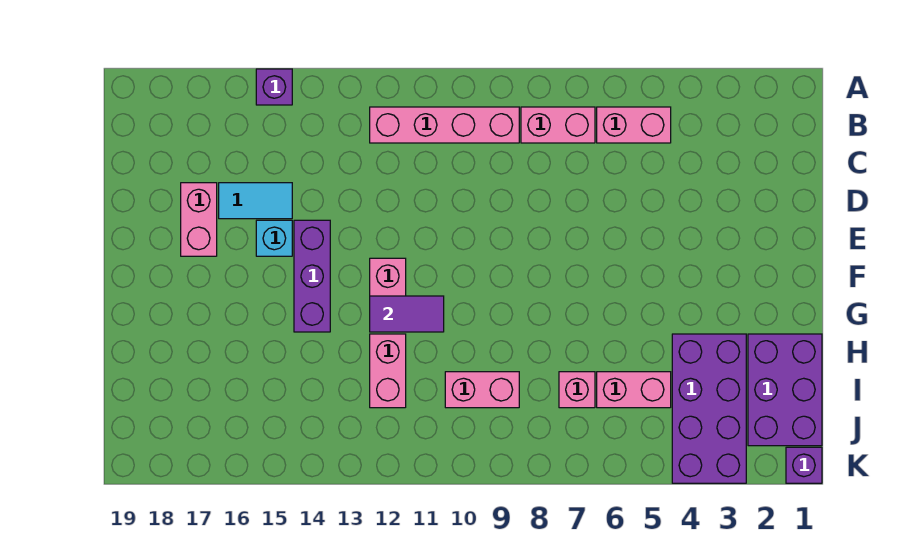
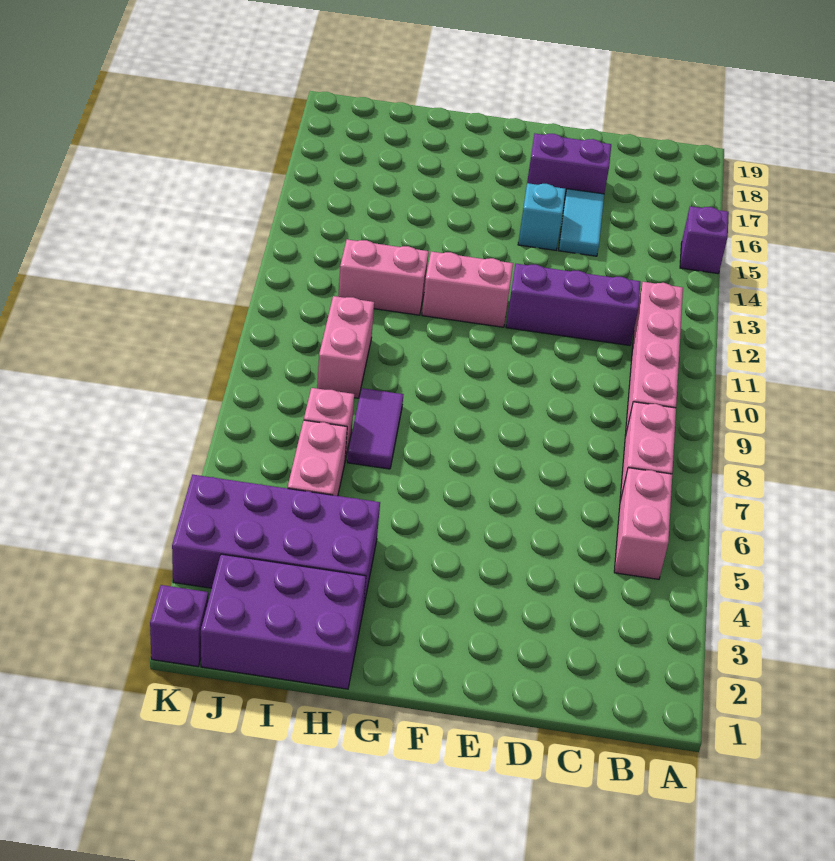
pink 1x2 brick [181,183,217,256] -> purple 1x2 brick [527,134,611,199]
purple 1x3 brick [294,220,330,332] -> purple 1x3 brick moved to [506,264,640,346]
purple 1x2 tile [370,296,444,332] -> purple 1x2 tile moved to [347,388,404,469]

